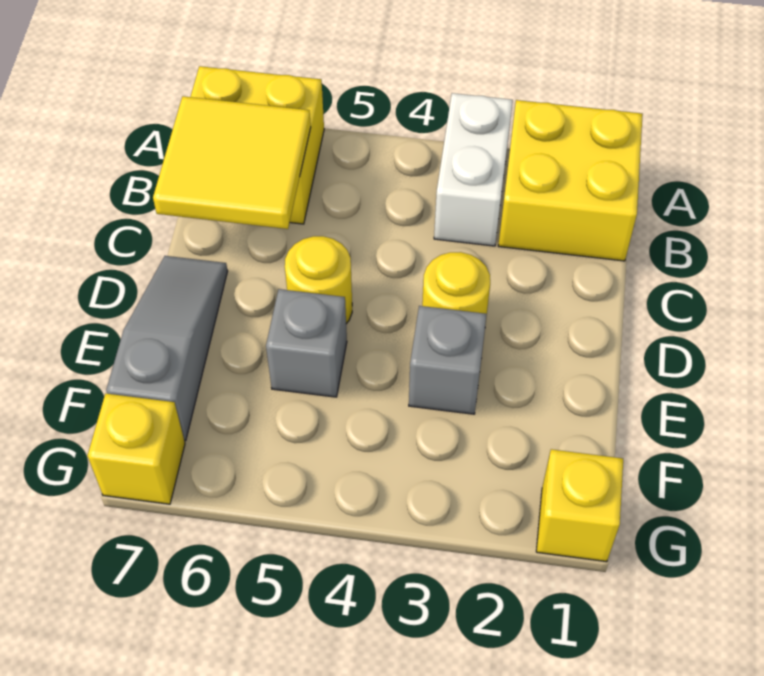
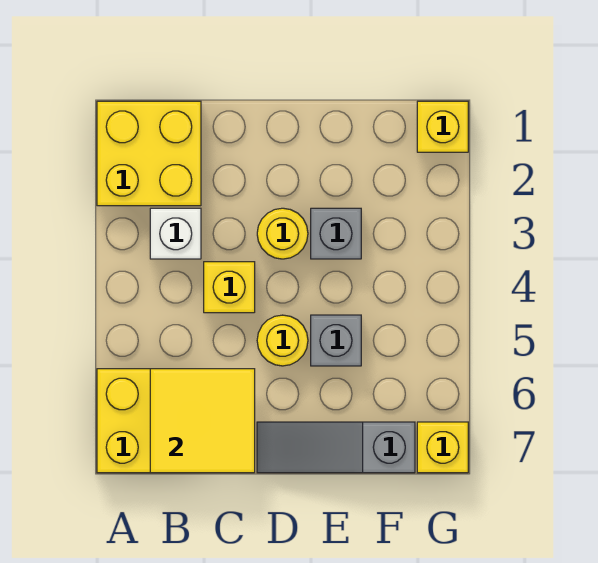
white 1x2 brick [434,93,513,246] -> white 1x1 brick [150,208,201,259]
none -> yellow 1x1 brick [204,262,255,313]

